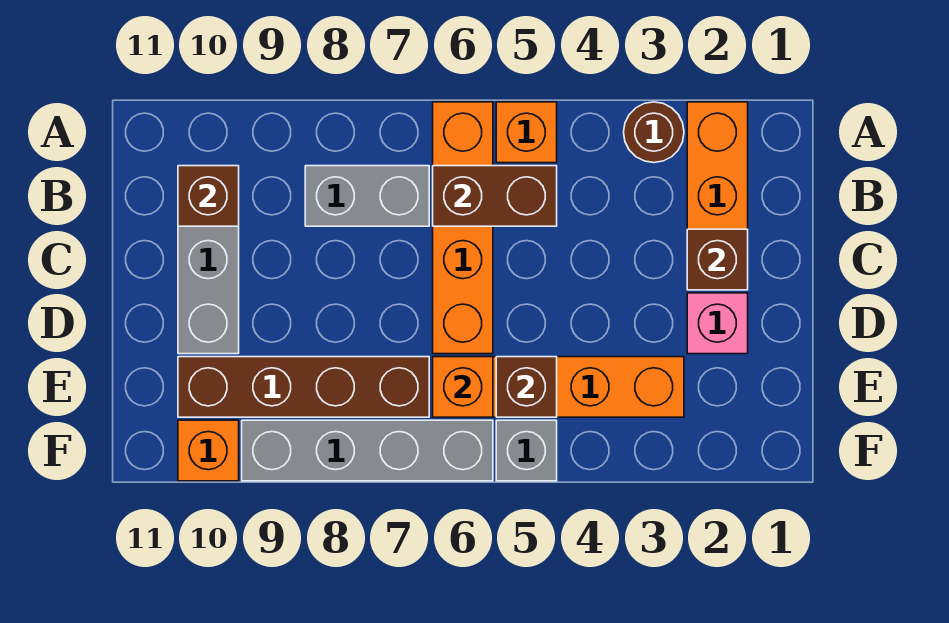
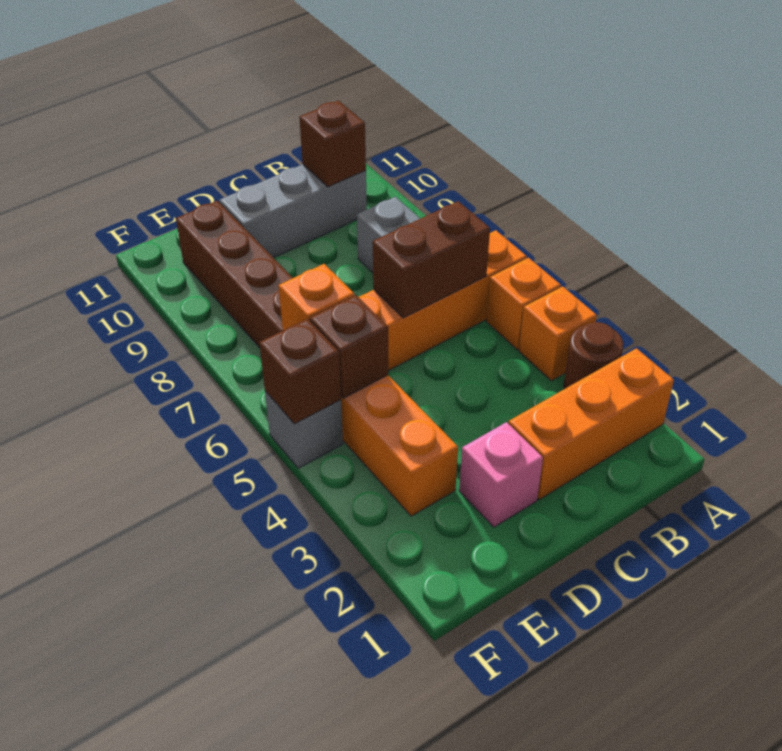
brown 1x2 brick [433,166,557,226] -> brown 1x2 brick turned to [373,201,490,318]
brown 1x1 brick [687,229,748,290] -> brown 1x1 brick moved to [259,319,341,424]
grey 1x4 brick [242,420,493,481] -> none
orange 1x1 brick [178,420,239,481] -> orange 1x1 brick moved to [519,286,597,381]

